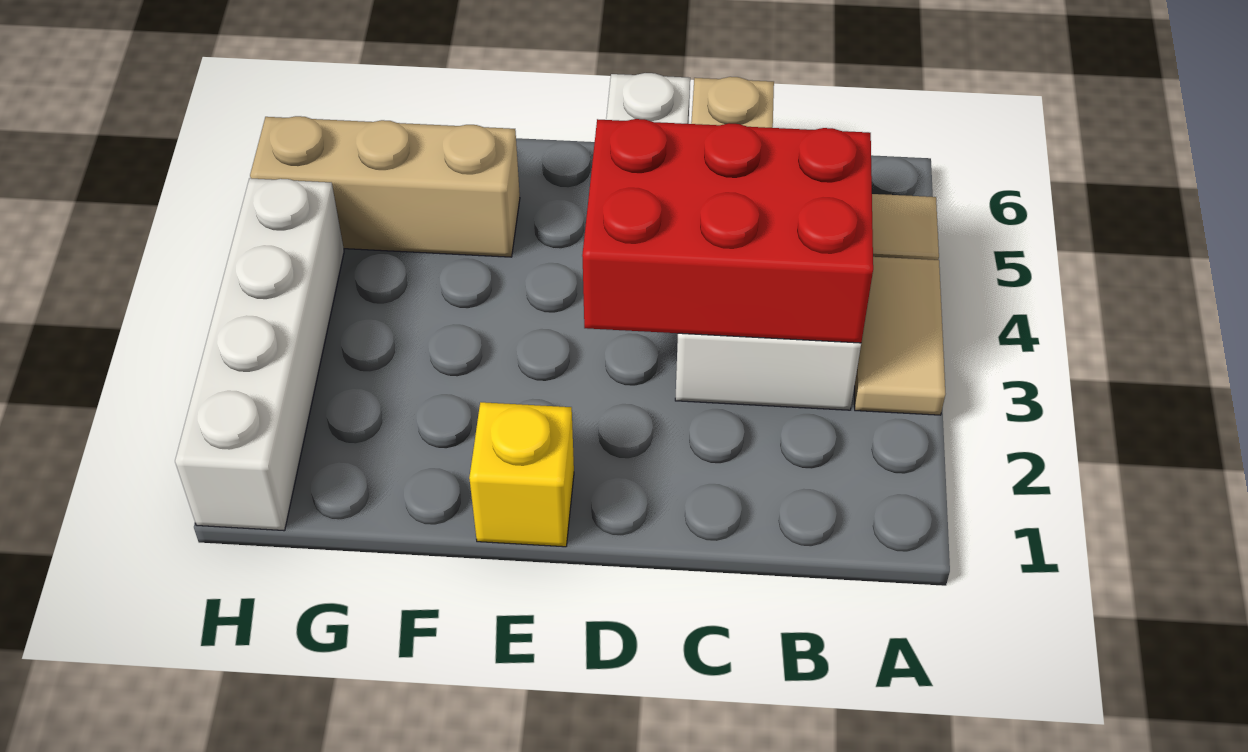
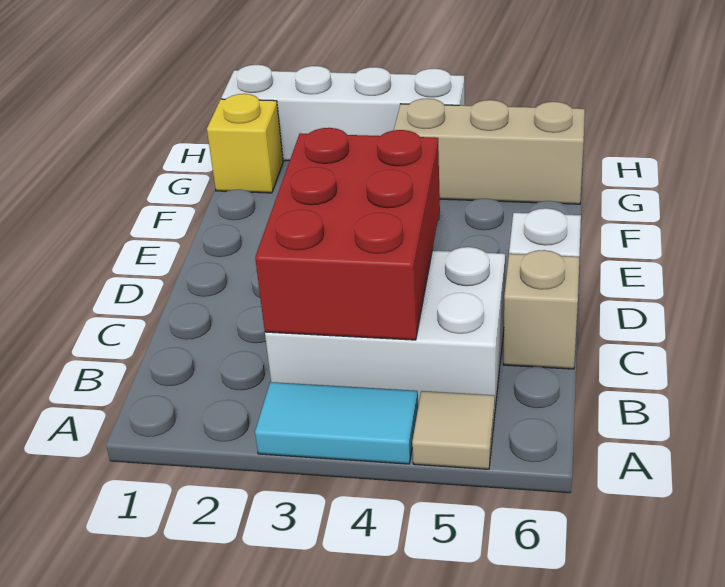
tan 1x2 tile [855,257,945,415] -> cyan 1x2 tile [255,382,418,464]
yellow 1x1 brick [469,402,574,547] -> yellow 1x1 brick moved to [207,94,283,193]
tan 1x3 brick [250,116,520,257] -> tan 1x3 brick turned to [394,98,585,204]

